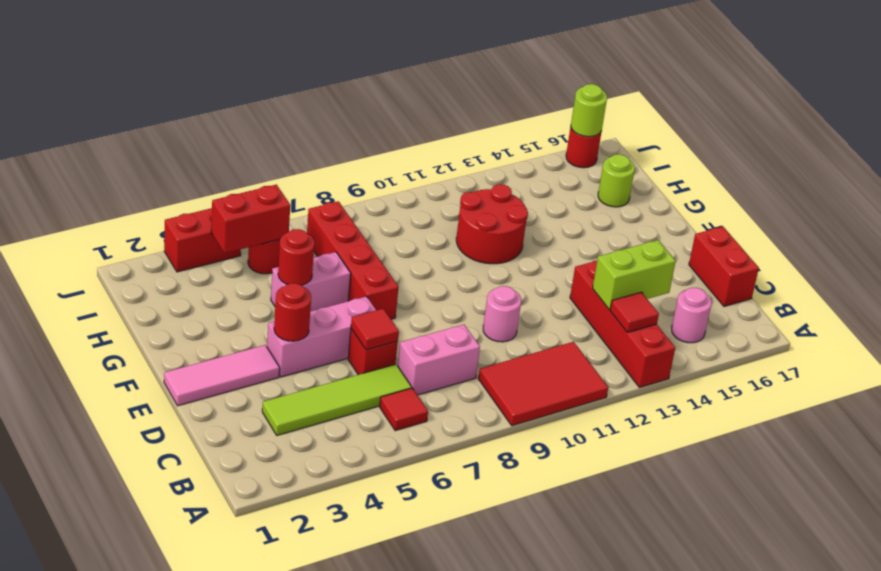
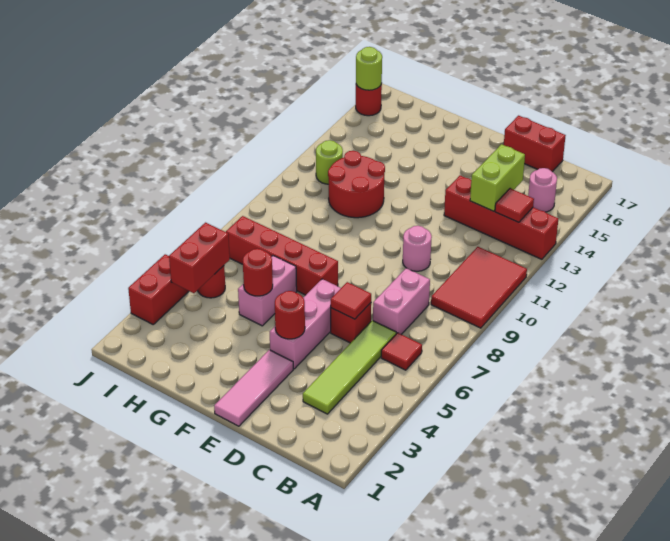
lime 1x1 round brick [598,154,635,207] -> lime 1x1 round brick moved to [316,140,343,184]

